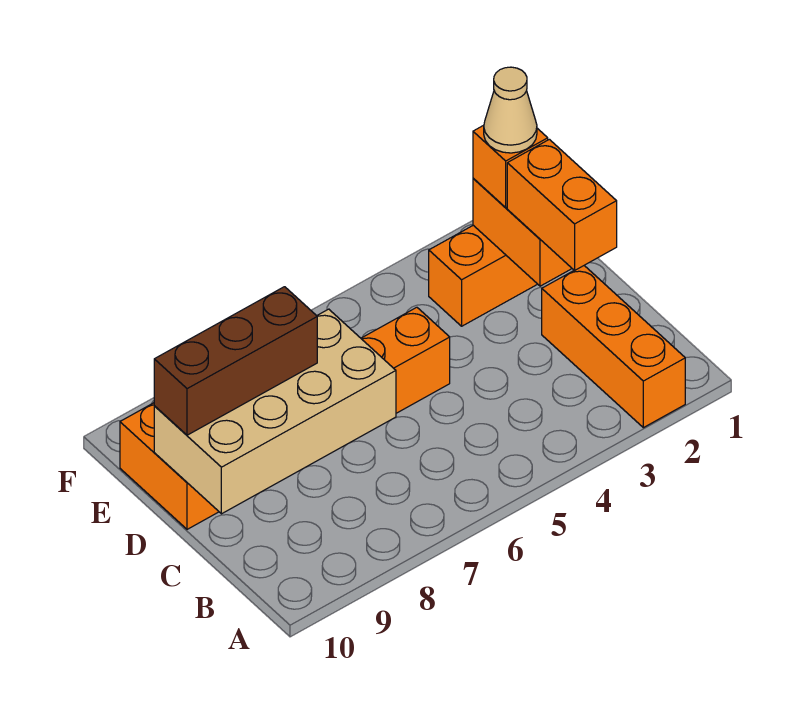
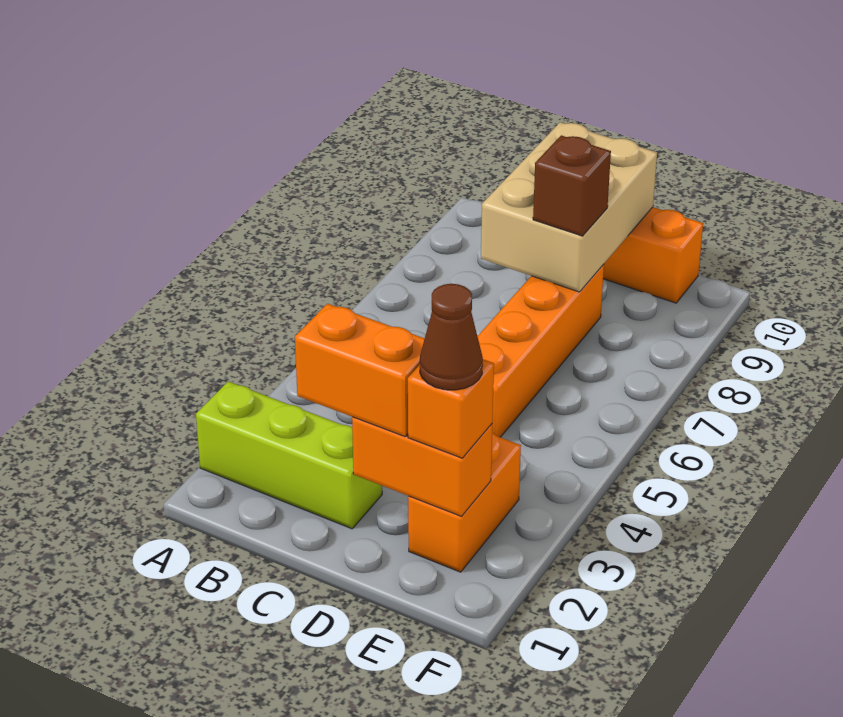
orange 1x3 brick [542,266,685,428] -> lime 1x3 brick [196,381,382,529]
tan 2x4 brick [154,309,396,514] -> tan 2x3 brick [481,122,657,292]
brown 1x3 brick [154,287,317,435] -> brown 1x1 brick [533,135,611,236]
tan 1x1 cone [484,67,537,153] -> brown 1x1 cone [420,284,483,390]

